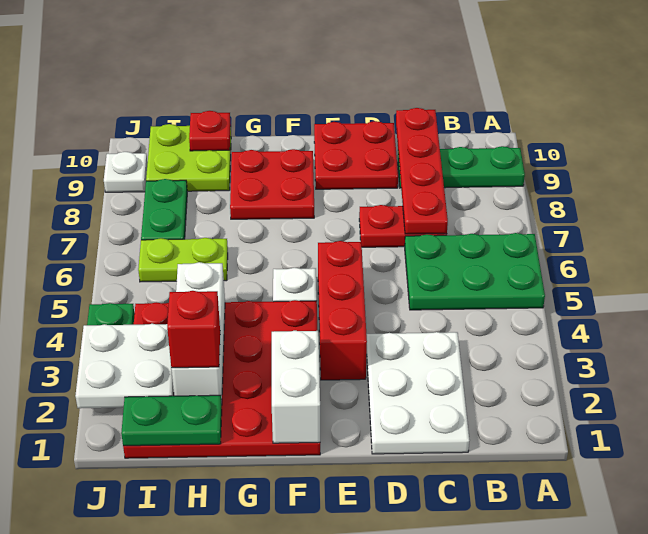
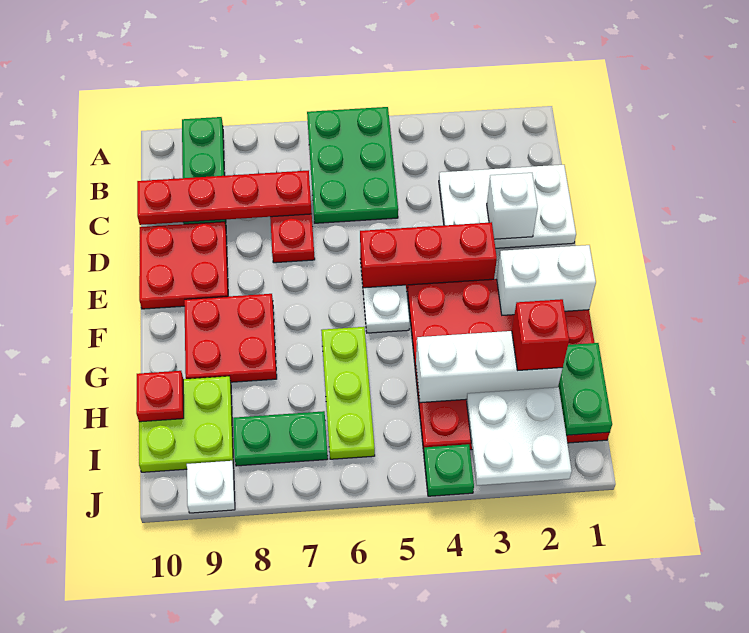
none -> white 1x1 brick [487,173,538,239]
lime 1x2 plate [138,238,228,282] -> lime 1x3 plate [321,327,375,459]

